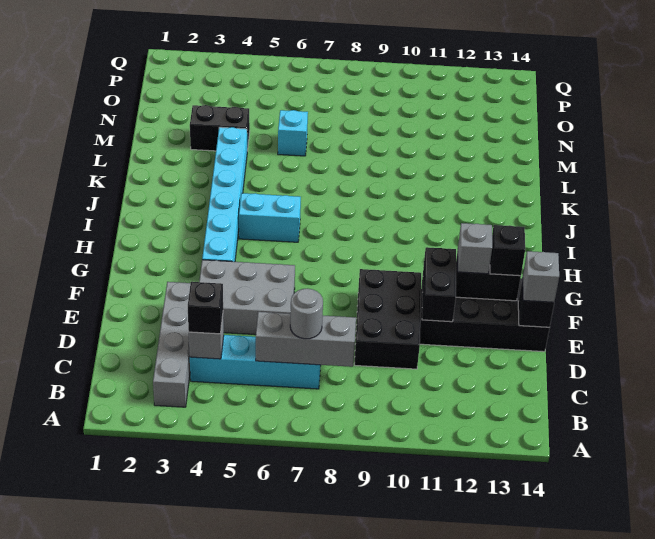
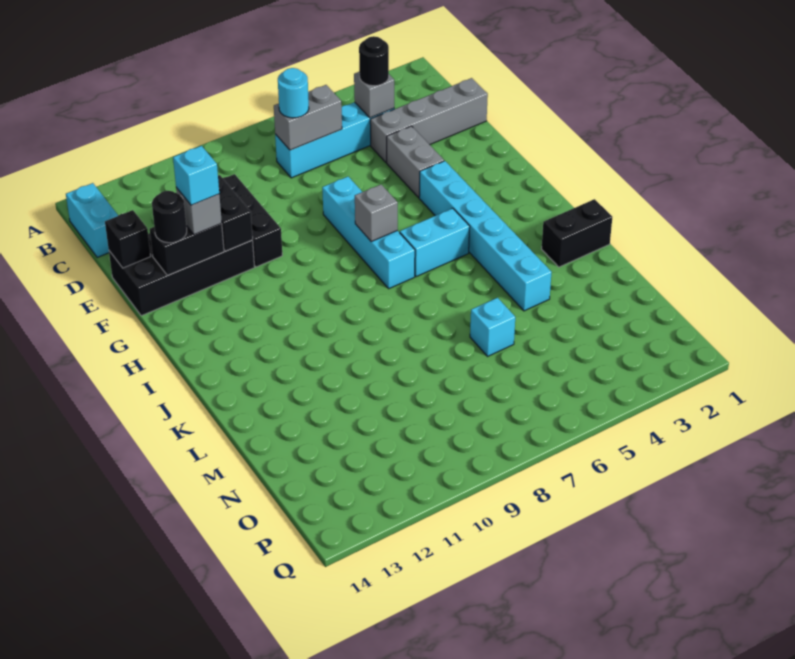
grey 1x4 brick [153,282,191,407] -> grey 1x4 brick turned to [370,78,488,163]
none -> cyan 1x2 brick [66,183,118,257]
black 1x1 brick [188,282,223,334] -> black 1x1 round brick [359,36,389,86]
grey 1x3 brick [256,312,356,367] -> grey 1x2 brick [274,85,342,150]
grey 1x1 round brick [290,288,323,339] -> cyan 1x1 round brick [278,68,309,118]
black 2x3 brick [354,269,421,369] -> black 1x3 brick [223,174,282,267]
grey 2x3 brick [199,260,295,335] -> grey 1x2 brick [387,126,444,198]
grey 1x1 brick [523,251,559,302] -> grey 1x1 brick moved to [355,185,398,241]
none -> cyan 1x4 brick [322,177,415,288]
none -> cyan 1x1 brick [173,146,219,205]
black 1x1 brick [490,225,525,276] -> black 1x1 round brick [152,191,187,243]
black 1x2 brick [190,105,250,151] -> black 1x2 brick moved to [542,199,612,267]

